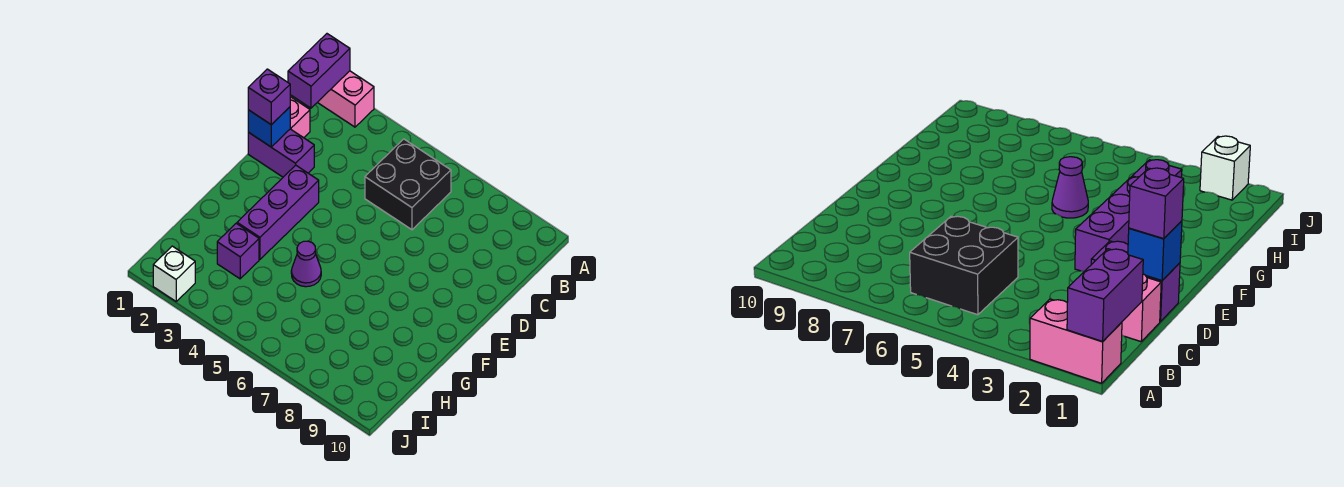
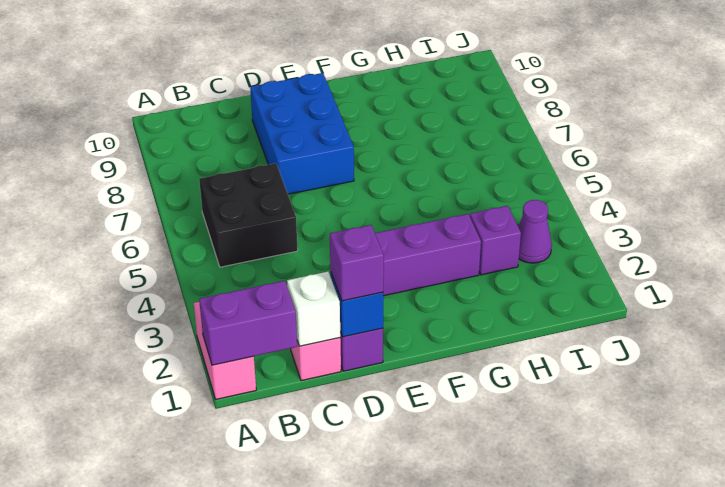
none -> blue 2x3 brick [250,73,354,194]
purple 1x1 cone [291,241,321,287] -> purple 1x1 cone moved to [518,200,552,263]
white 1x1 brick [153,246,195,301] -> white 1x1 brick moved to [287,272,340,346]

